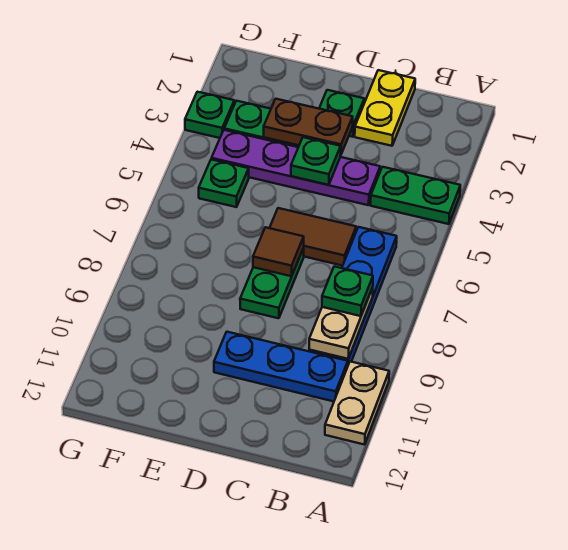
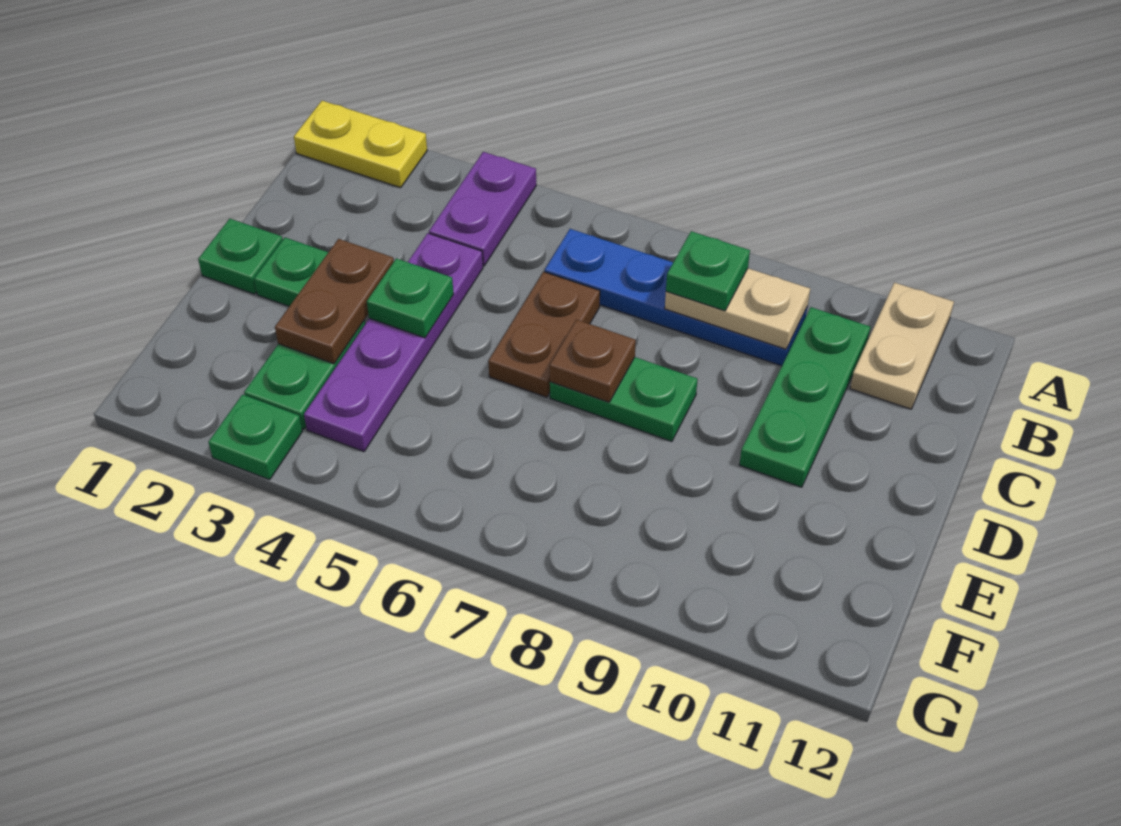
green 1x2 plate [371,167,460,224] -> purple 1x2 plate [429,152,536,266]
tan 1x2 plate [325,362,389,445] -> tan 1x2 plate turned to [850,283,954,409]
blue 1x3 plate [214,332,348,401] -> green 1x3 plate [739,307,870,487]
yellow 1x2 plate [355,70,415,146] -> yellow 1x2 plate moved to [294,101,427,188]
brown 1x2 tile [270,208,356,266] -> brown 1x2 plate [488,272,600,397]
brown 1x1 tile [253,227,304,276] -> brown 1x1 plate [550,320,636,402]
green 1x1 plate [199,159,249,207] -> green 1x1 plate moved to [198,219,283,294]

